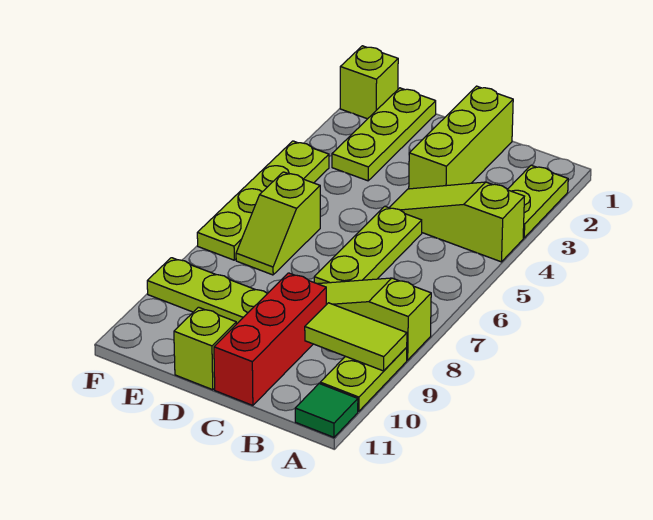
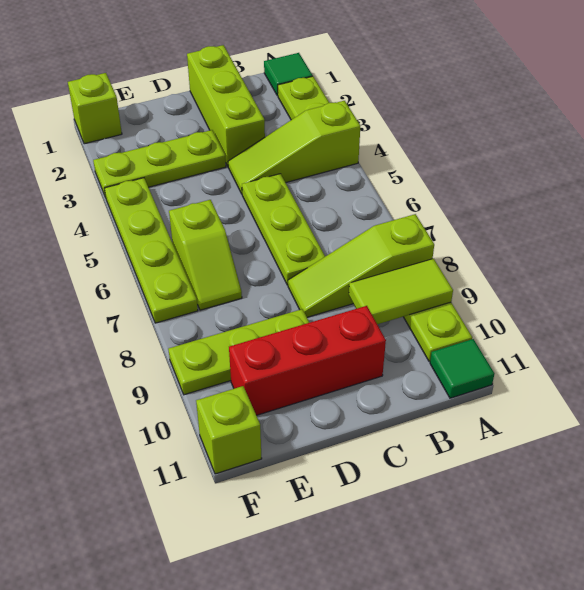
none -> green 1x1 tile [264,53,313,96]
red 1x3 brick [214,273,326,405] -> red 1x3 brick turned to [229,306,386,415]
lime 1x1 brick [174,307,236,390] -> lime 1x1 brick moved to [196,386,262,474]
lime 1x3 plate [332,88,436,181] -> lime 1x3 plate turned to [93,130,226,198]

